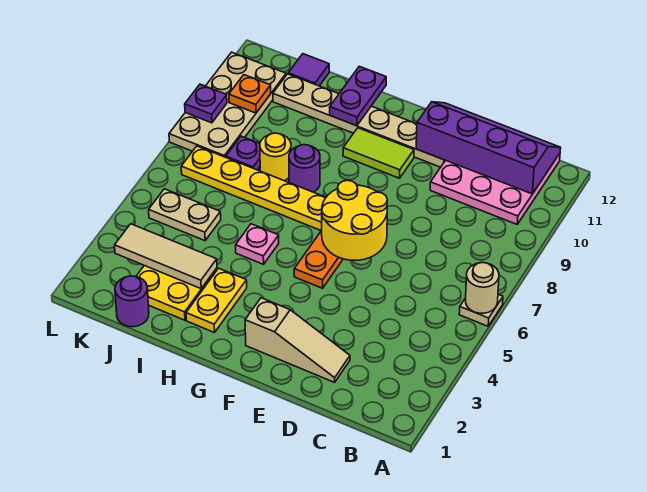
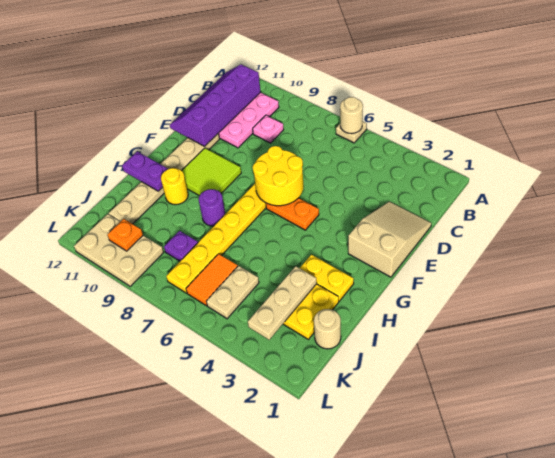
tan 1x3 slope [245,298,350,382] -> tan 2x3 slope [348,202,431,277]
lime 1x2 tile [343,128,414,178] -> lime 2x2 tile [182,148,241,196]
pink 1x1 plate [236,224,279,264] -> pink 1x1 plate moved to [253,115,284,143]
tan 1x3 tile [115,224,217,289] -> tan 1x3 plate [248,266,317,340]
yellow 1x1 round brick [260,133,291,181] -> yellow 1x1 round brick moved to [161,168,188,205]
purple 1x1 round brick [115,276,149,327] -> tan 1x1 round brick [314,309,341,349]
none -> orange 1x2 tile [186,254,238,306]
purple 1x1 tile [288,54,329,86] -> none
tan 2x4 plate [169,52,286,157] -> tan 2x3 plate [74,214,163,286]
purple 1x1 plate [185,84,227,123] -> none

